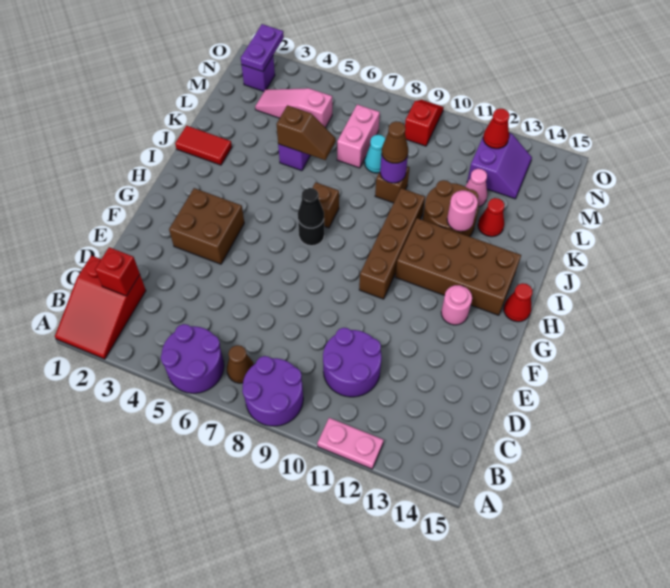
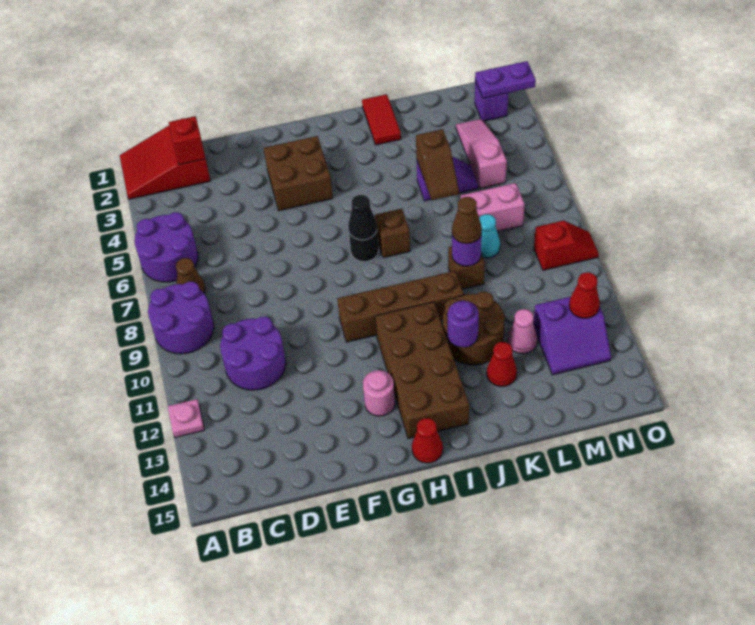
pink 1x2 plate [317,418,384,469] -> pink 1x1 plate [168,399,204,438]
pink 1x1 round brick [447,190,478,231] -> purple 1x1 round brick [448,301,479,347]

